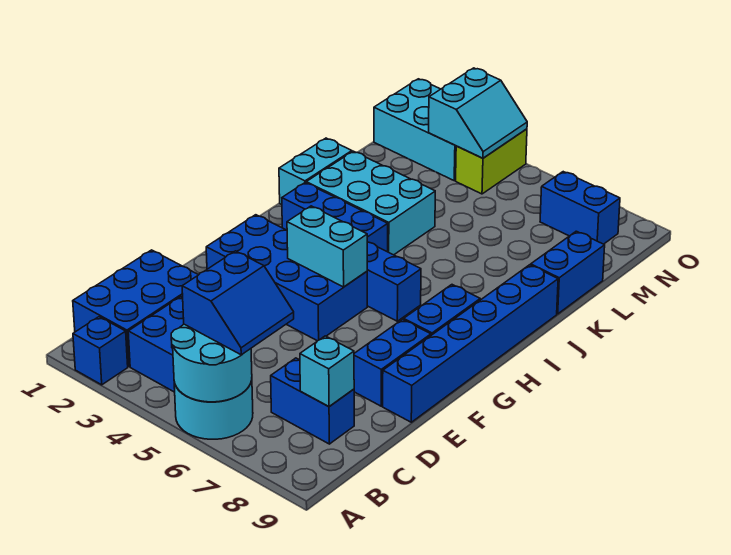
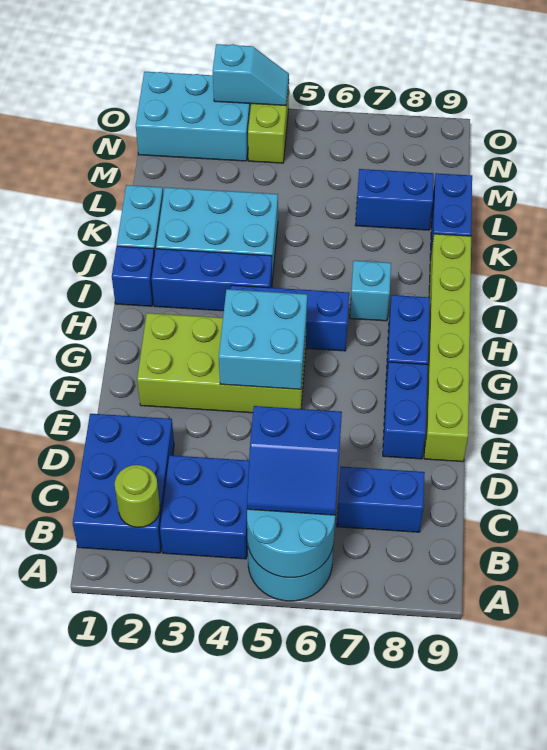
blue 1x1 brick [73,317,128,385] -> blue 1x1 brick moved to [112,246,155,306]
none -> lime 1x1 round brick [115,465,160,527]
blue 2x2 slope [182,251,294,355] -> blue 2x2 slope turned to [247,406,342,515]
cyan 1x1 brick [300,336,354,407] -> cyan 1x1 brick moved to [350,261,391,321]
blue 1x6 brick [383,265,558,422] -> lime 1x6 brick [424,234,471,462]
blue 2x4 brick [206,215,367,341] -> lime 2x4 brick [137,313,307,413]
cyan 1x2 brick [287,206,367,287] -> cyan 2x2 brick [219,289,307,389]
cyan 2x2 slope [429,68,527,158] -> cyan 1x2 slope [213,44,289,105]
blue 1x2 brick [540,172,620,244] -> blue 1x2 brick moved to [355,169,434,230]

